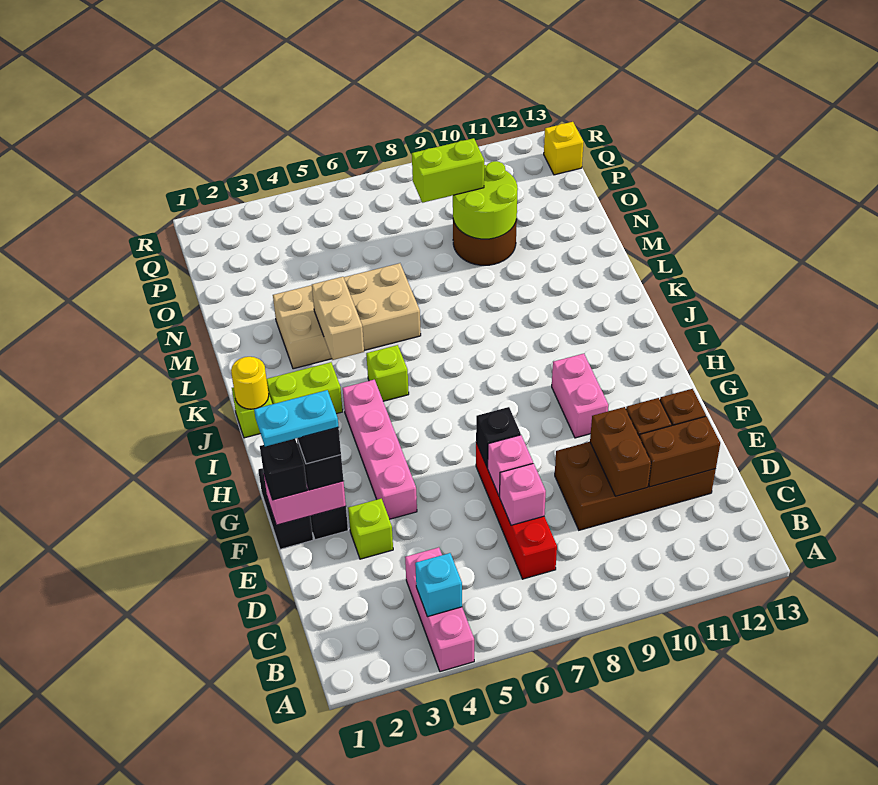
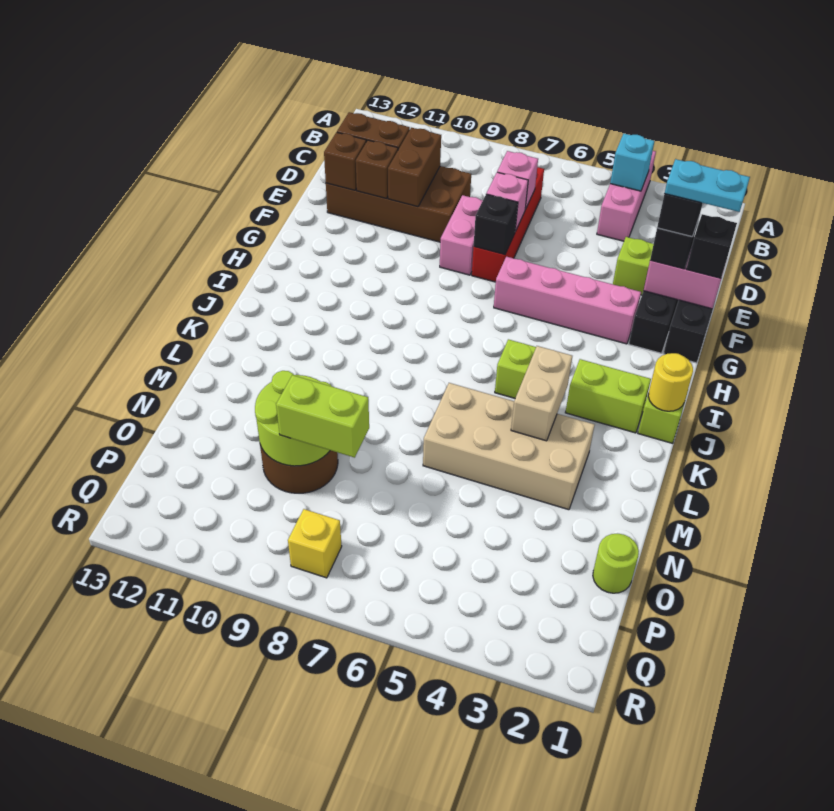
pink 1x4 brick [343,380,417,519] -> pink 1x4 brick turned to [494,257,641,344]
pink 1x2 brick [552,354,608,438] -> pink 1x2 brick moved to [440,195,483,275]
none -> lime 1x1 round brick [593,534,639,593]
yellow 1x1 brick [544,122,583,175] -> yellow 1x1 brick moved to [288,509,342,578]

